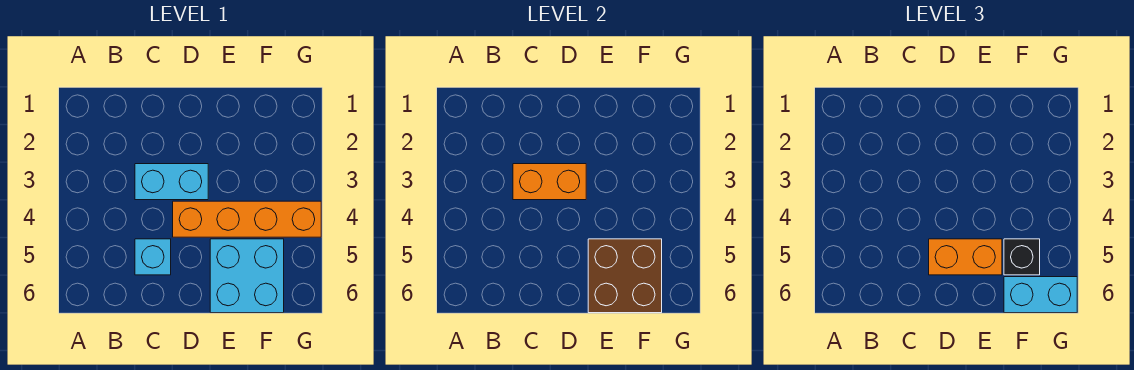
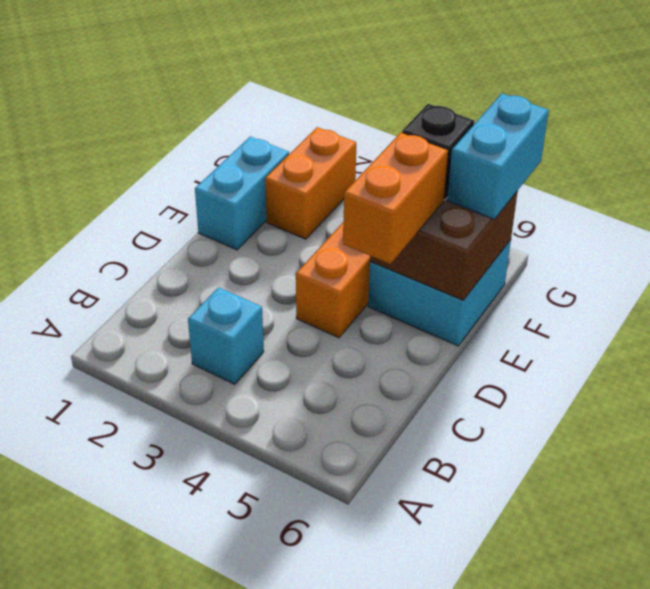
cyan 1x2 brick [135,164,208,200] -> cyan 1x2 brick moved to [195,137,289,250]
orange 1x2 brick [513,164,586,200] -> orange 1x2 brick moved to [265,127,356,239]
cyan 1x1 brick [135,239,171,275] -> cyan 1x1 brick moved to [188,287,264,384]

